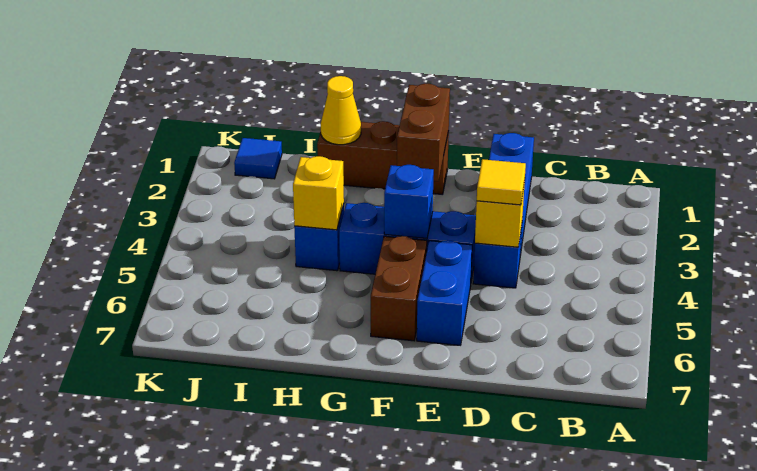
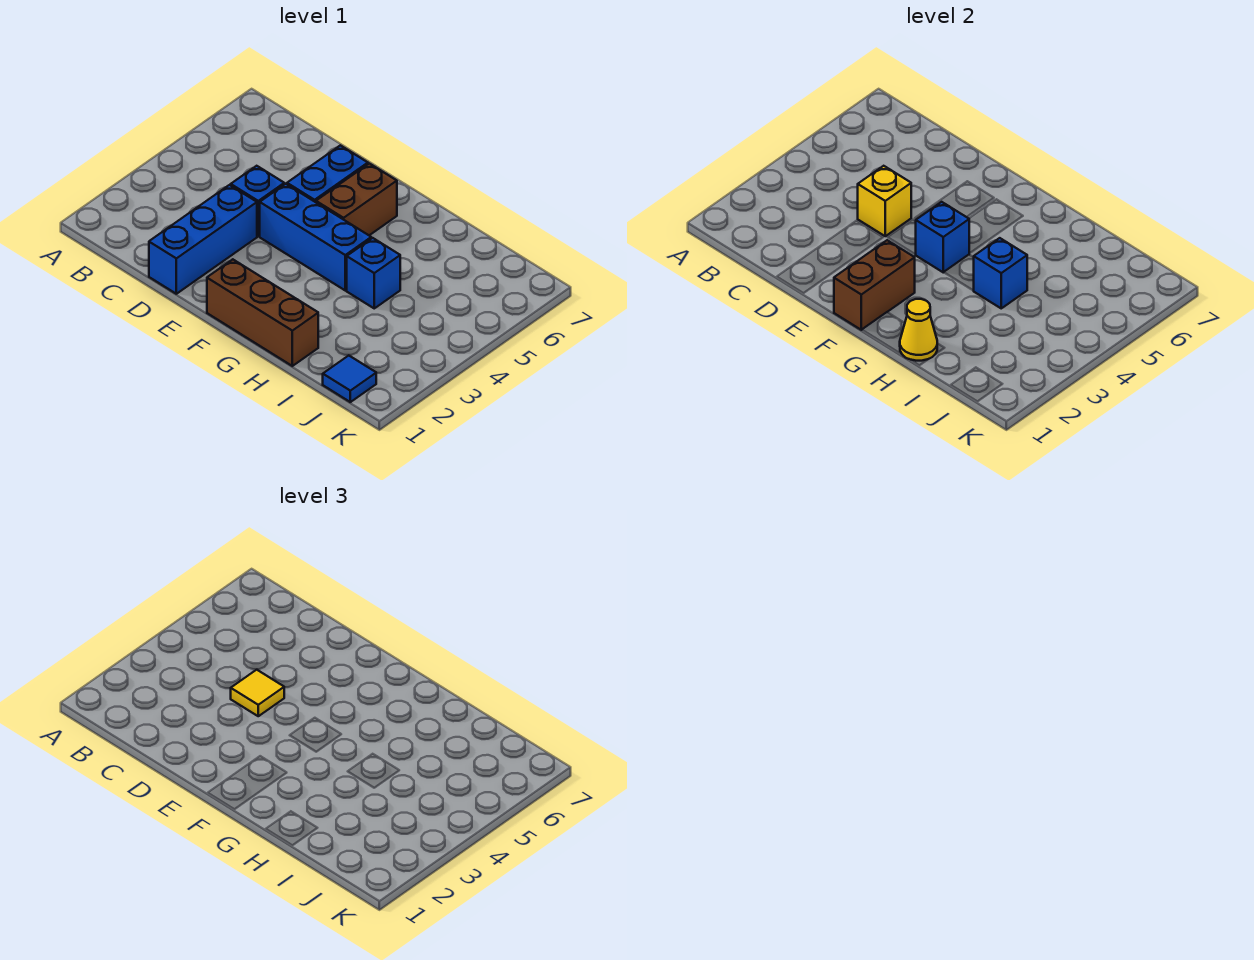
yellow 1x1 brick [293,156,344,230] -> blue 1x1 brick [974,238,1027,308]

